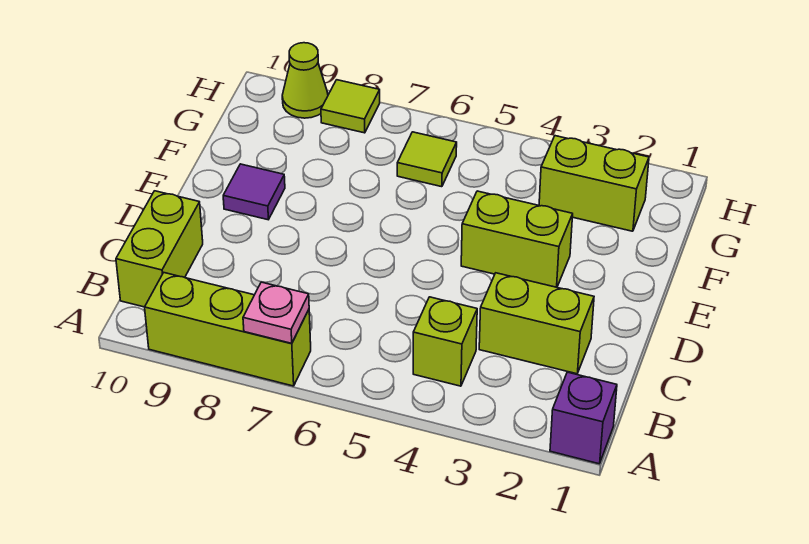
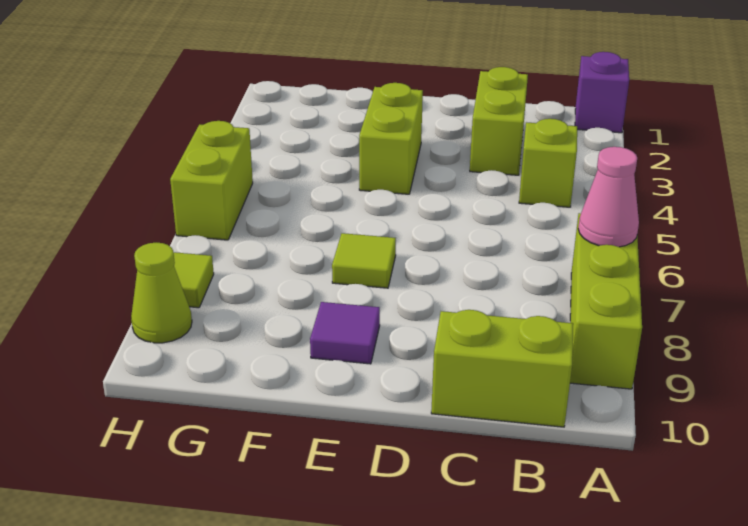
pink 1x1 plate [243,282,309,343] -> pink 1x1 cone [578,147,639,247]
lime 1x2 brick [539,136,649,231] -> lime 1x2 brick moved to [170,121,253,240]
lime 1x1 tile [397,132,457,187] -> lime 1x1 tile moved to [332,233,396,288]

